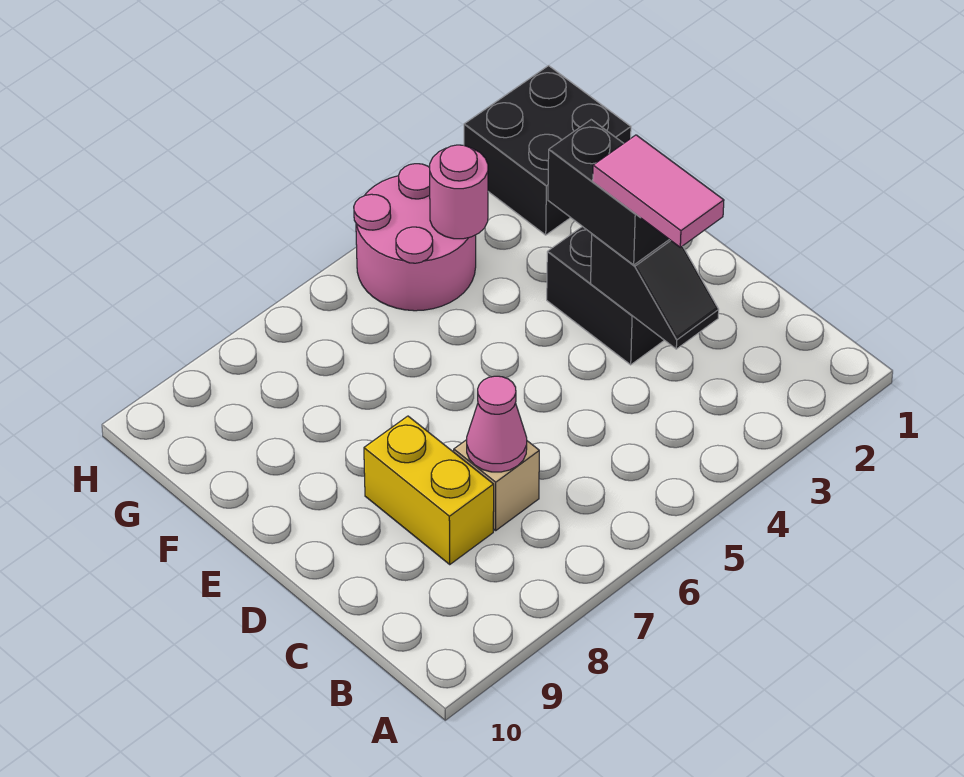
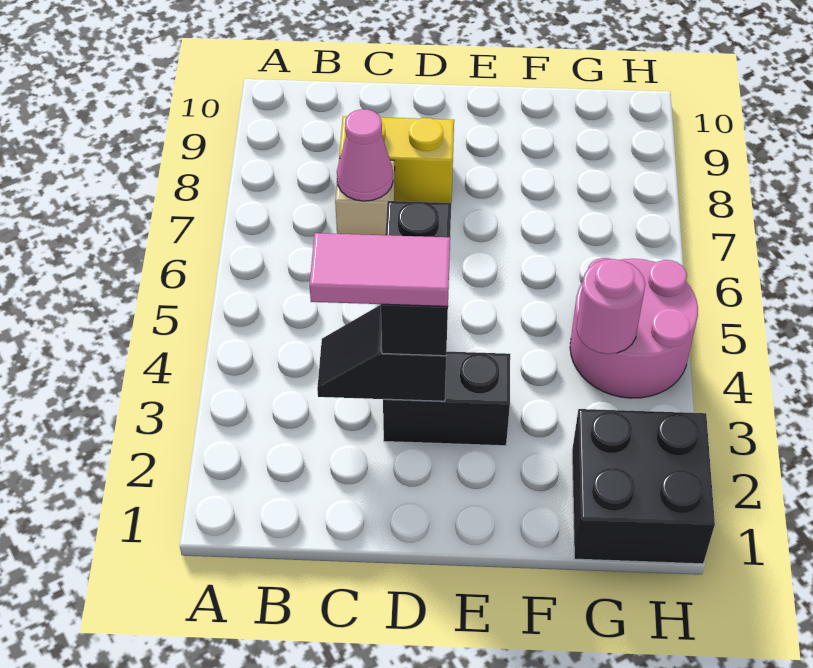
black 1x2 brick [548,120,669,265] -> black 1x2 brick turned to [381,201,451,356]

